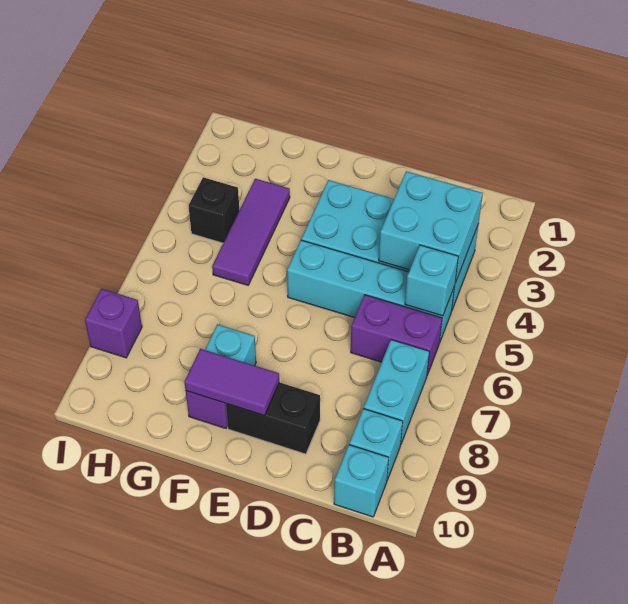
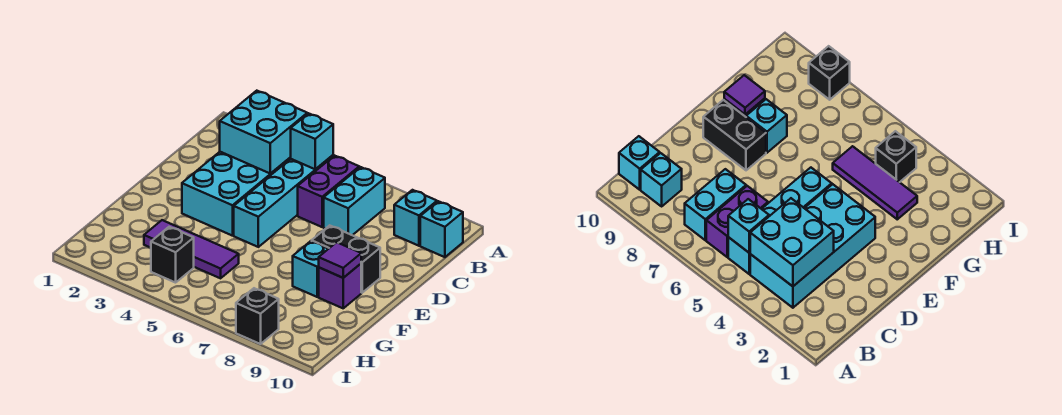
cyan 1x2 brick [364,340,429,443] -> cyan 1x2 brick turned to [324,167,385,235]
black 1x2 brick [226,382,320,454] -> black 1x2 brick turned to [312,225,380,293]
purple 1x2 tile [184,349,279,415] -> purple 1x1 tile [319,242,361,278]
purple 1x1 brick [85,289,142,358] -> black 1x1 brick [236,288,279,344]

